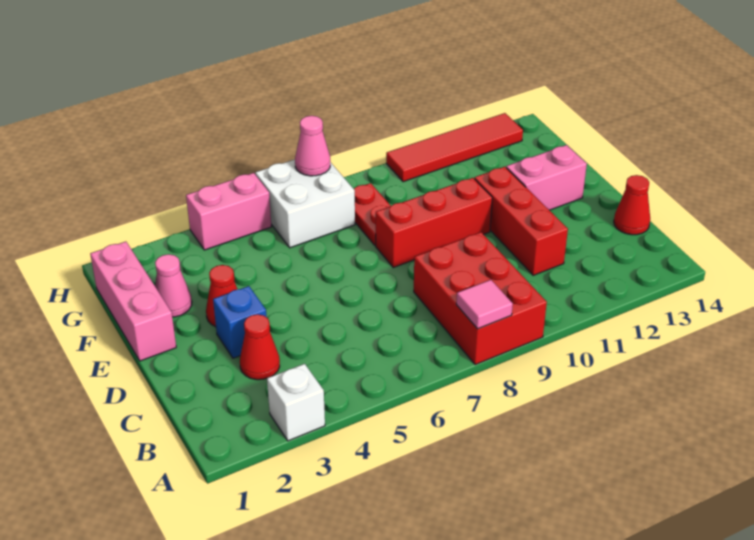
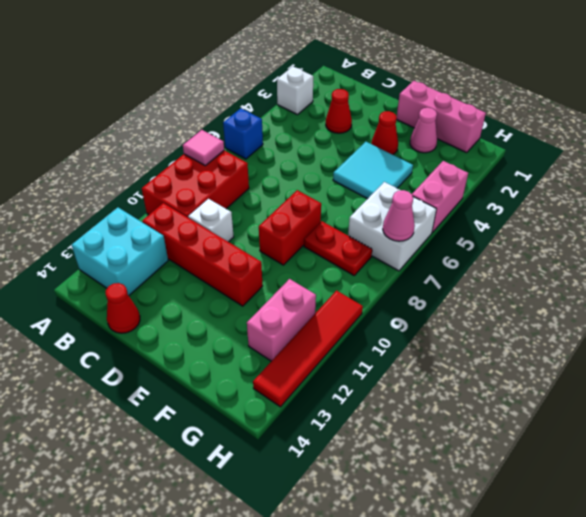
red 2x3 brick [414,232,547,365] -> red 2x3 brick turned to [142,150,249,217]
none -> cyan 2x2 brick [72,208,168,296]
none -> white 1x1 brick [188,199,234,242]
red 1x3 brick [475,167,568,275] -> red 1x4 brick [142,203,263,306]
blue 1x1 brick [213,286,266,358] -> blue 1x1 brick moved to [223,108,263,159]
none -> cyan 2x2 tile [333,142,413,199]
red 1x3 brick [376,178,492,268] -> red 1x2 brick [259,190,321,265]
pink 1x2 brick [506,145,587,210] -> pink 1x2 brick moved to [247,279,316,361]

